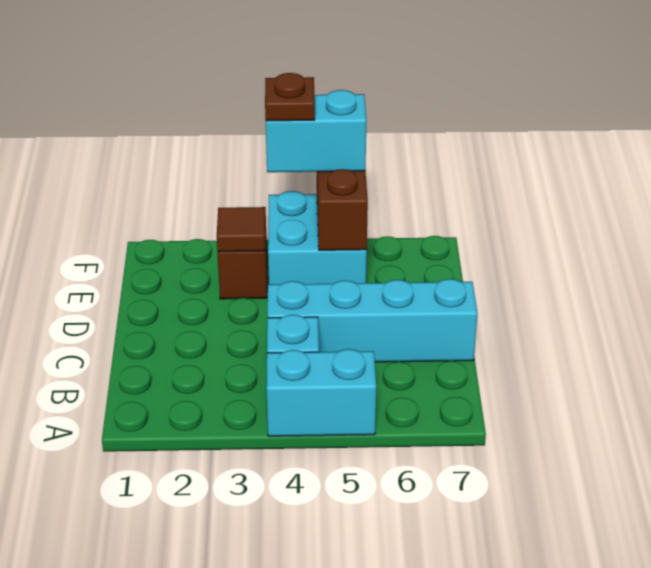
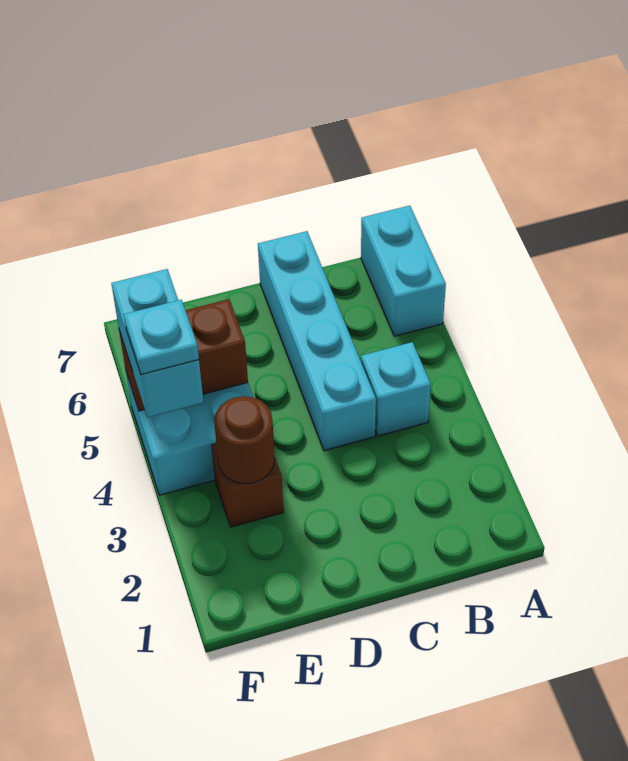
cyan 1x2 brick [266,349,376,436] -> cyan 1x2 brick moved to [361,206,446,336]
brown 1x1 tile [217,207,266,252] -> brown 1x1 round brick [214,396,275,484]
brown 1x1 plate [265,73,315,121] -> cyan 1x1 plate [124,300,199,374]

